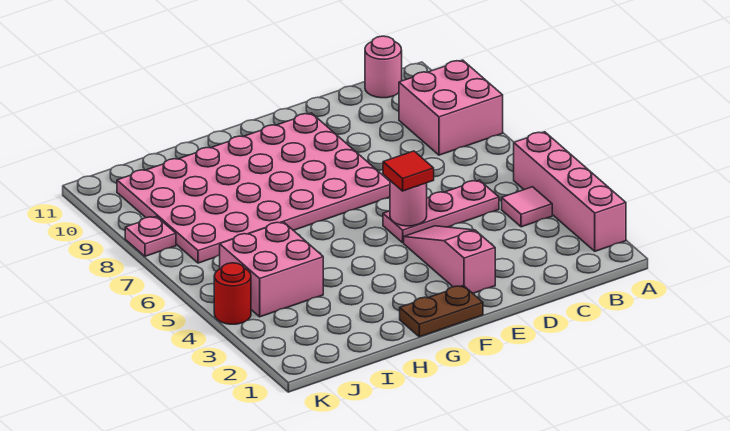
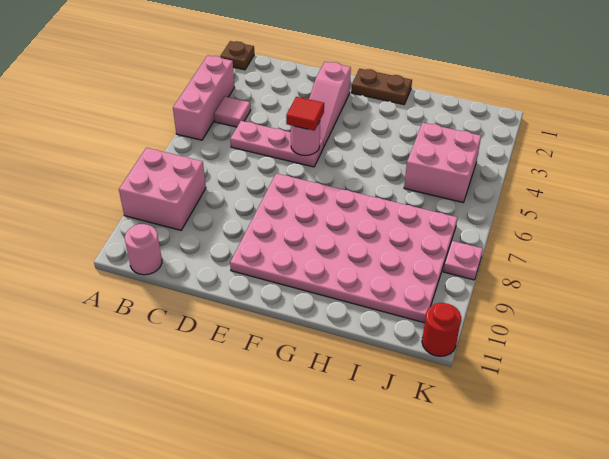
none -> brown 1x1 plate [220,41,254,70]
pink 1x4 brick [514,132,626,251] -> pink 1x3 brick [173,55,234,140]
red 1x1 round brick [214,263,251,324] -> red 1x1 round brick moved to [422,303,461,356]

